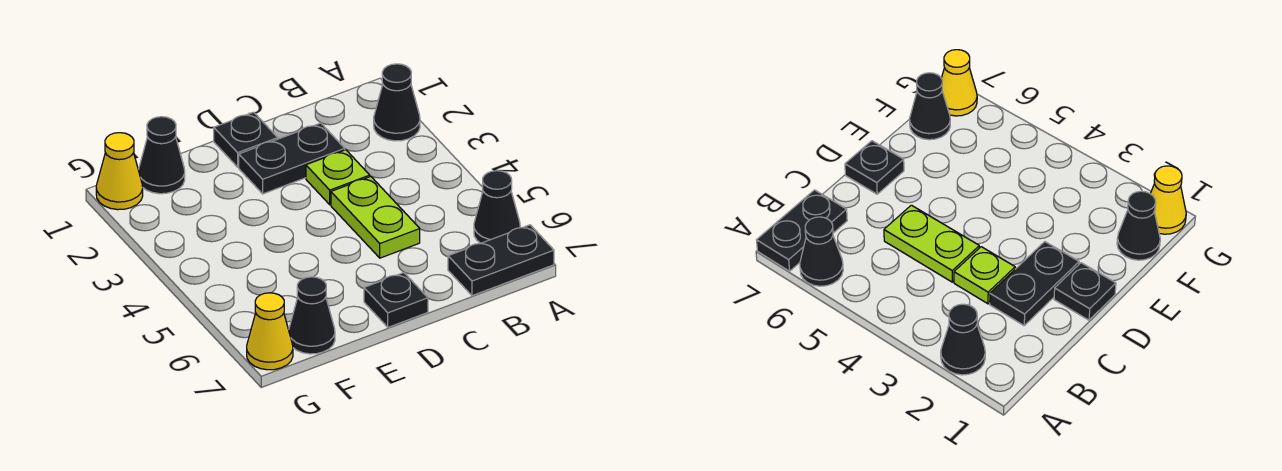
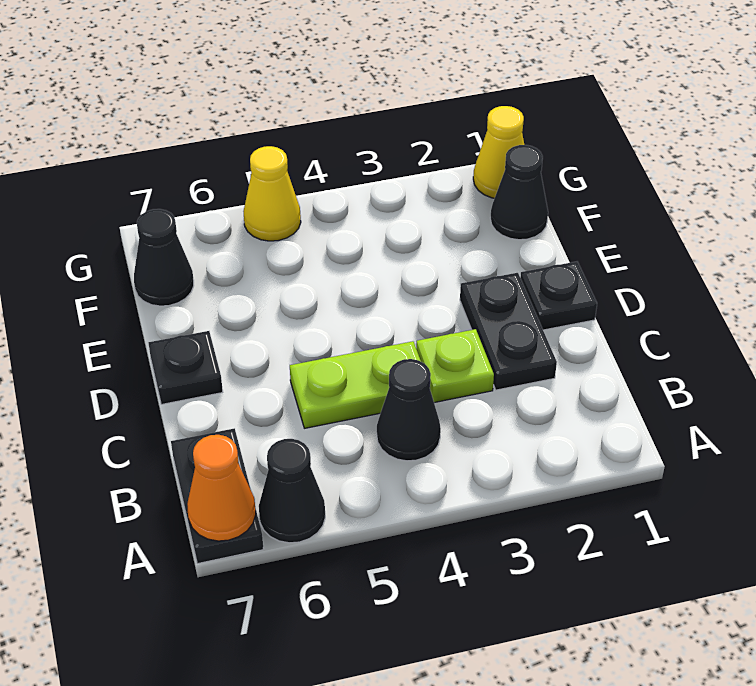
black 1x1 cone [374,64,420,141] -> black 1x1 cone moved to [377,359,441,461]
none -> orange 1x1 cone [187,435,256,541]
yellow 1x1 cone [247,293,293,370] -> yellow 1x1 cone moved to [243,146,301,241]

